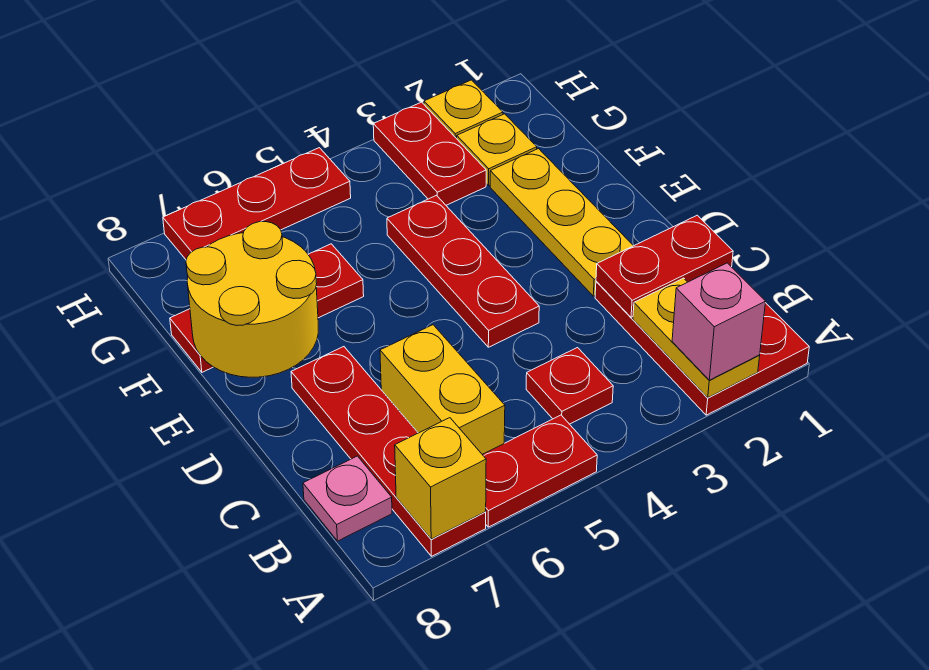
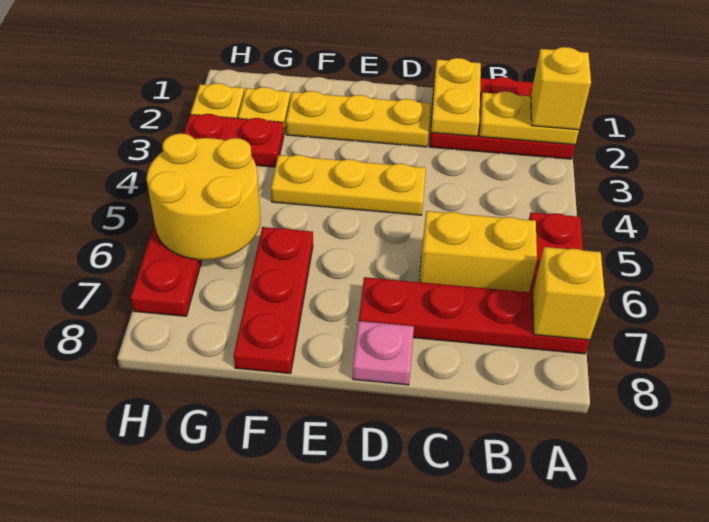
pink 1x1 brick [672,263,766,380] -> yellow 1x1 brick [531,47,591,130]
red 1x1 plate [526,348,613,424] -> none
pink 1x1 plate [303,456,392,541] -> pink 1x1 plate moved to [353,321,414,385]
red 1x2 plate [596,215,733,317] -> yellow 1x2 plate [431,58,481,136]
red 1x3 plate [387,195,539,347] -> yellow 1x3 plate [271,155,426,215]
yellow 2x2 round brick [186,222,318,377] -> yellow 2x2 round brick moved to [147,133,260,260]

